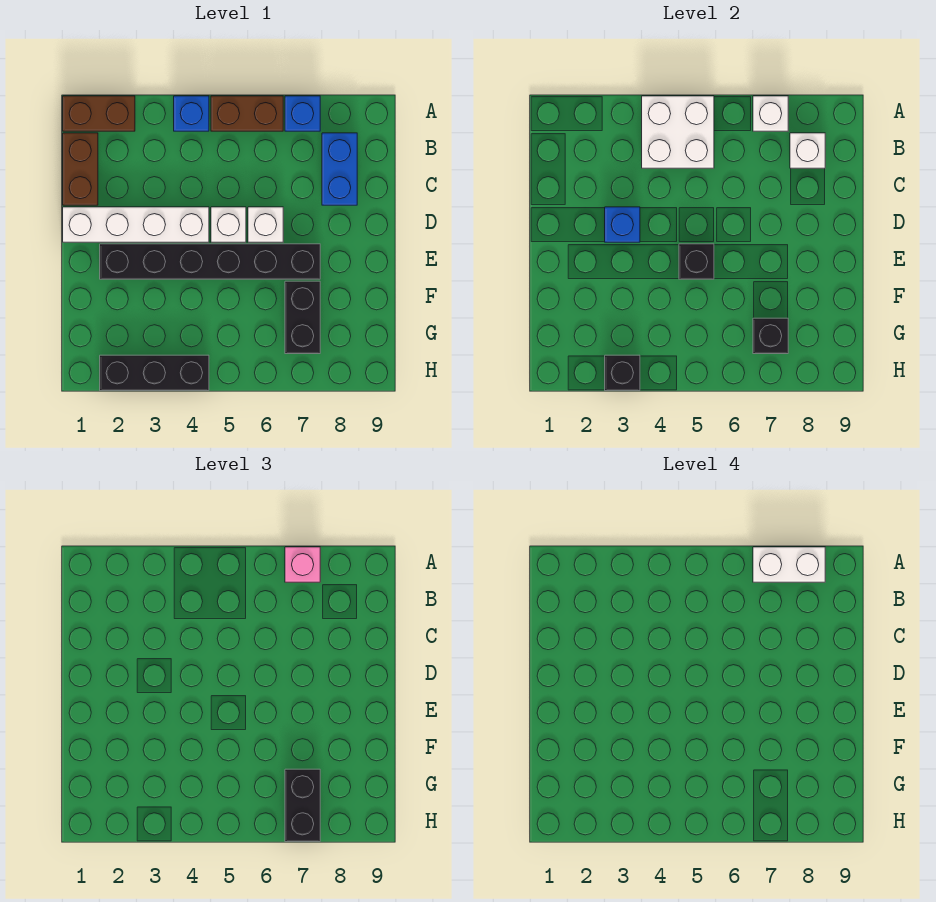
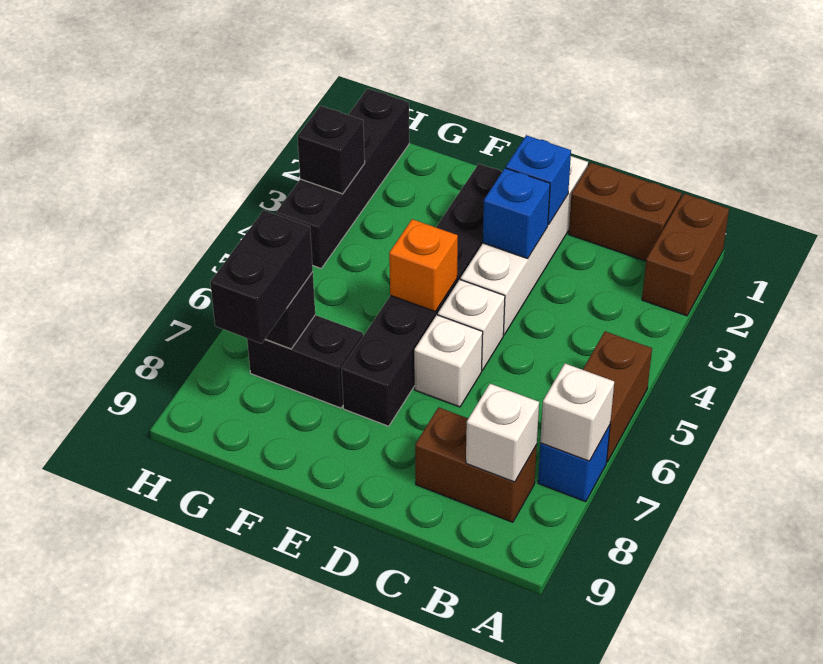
blue 1x1 brick [174,96,209,131] -> blue 1x1 brick moved to [506,135,571,225]
white 2x2 brick [642,96,714,168] -> none
pink 1x1 brick [285,547,320,582] -> none
white 1x2 brick [753,547,825,582] -> none
blue 1x2 brick [322,133,357,205] -> brown 1x2 brick [415,407,537,522]
black 1x1 brick [679,244,714,279] -> orange 1x1 brick [389,219,458,312]
black 1x2 brick [285,769,320,842] -> black 1x2 brick turned to [210,210,313,344]
black 1x3 brick [100,355,209,391] -> black 1x4 brick [276,89,409,268]

